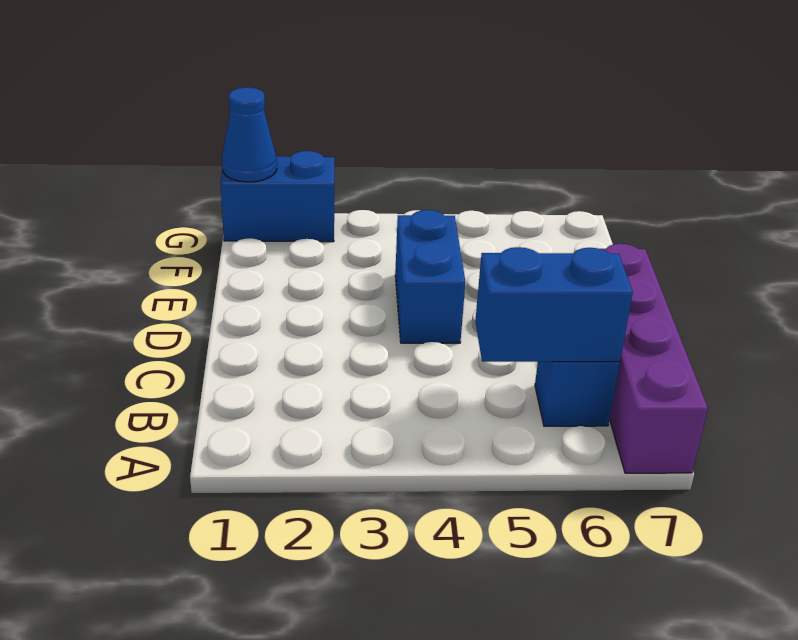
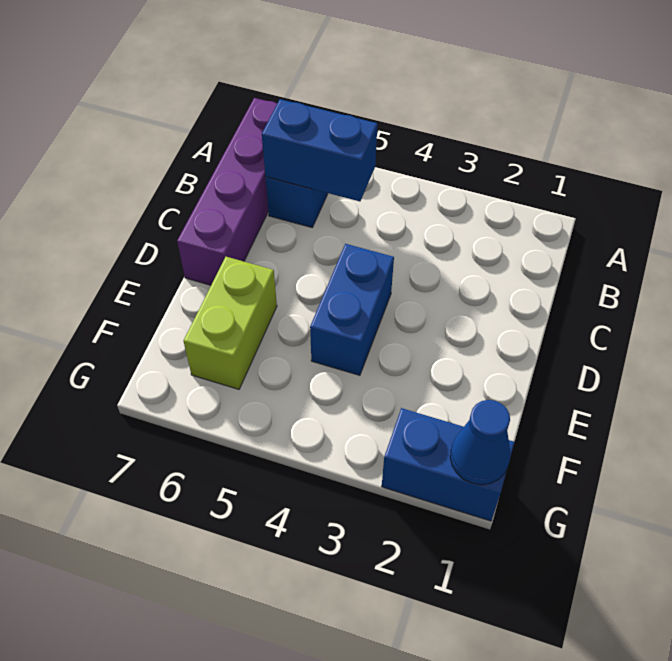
none -> lime 1x2 brick [183,257,277,389]

